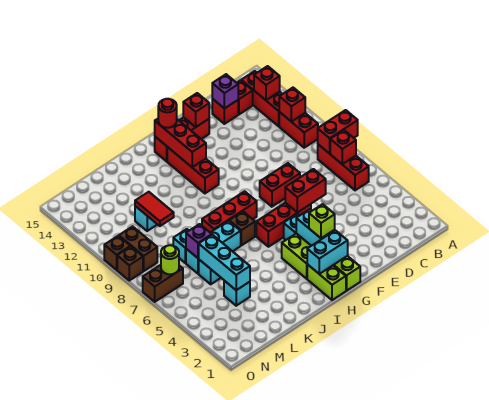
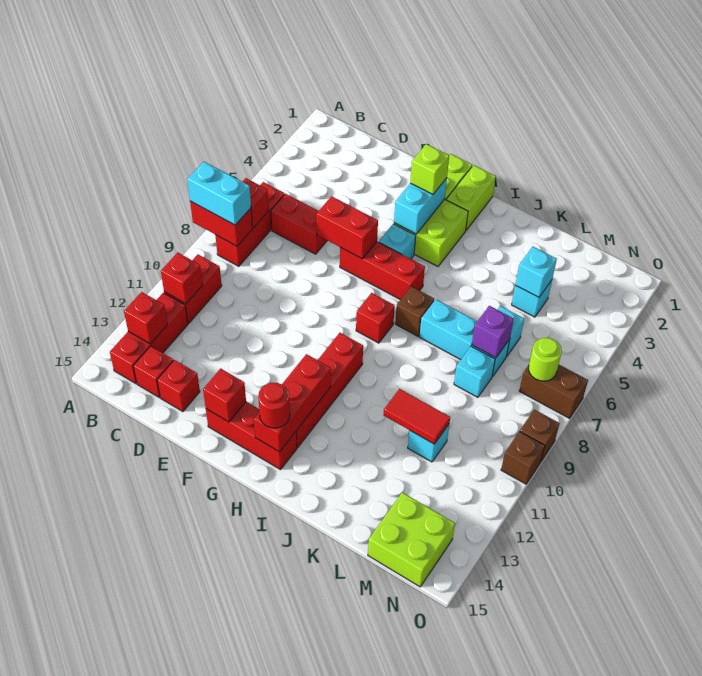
purple 1x1 brick [212,74,238,109] -> none
red 1x2 brick [260,163,300,207] -> red 1x2 brick moved to [271,194,327,254]
cyan 1x2 brick [307,230,348,274] -> cyan 1x2 brick moved to [187,162,251,225]
red 1x3 brick [202,191,257,232] -> red 1x1 brick [356,293,395,343]
red 1x3 brick [167,147,219,193] -> red 1x4 brick [296,333,363,447]
cyan 1x3 brick [199,235,250,290] -> cyan 1x1 brick [515,247,557,297]
red 1x2 tile [135,192,174,226] -> red 1x2 tile turned to [384,389,450,444]
none -> lime 2x2 brick [368,492,455,587]
brown 1x2 brick [119,226,157,271] -> none

